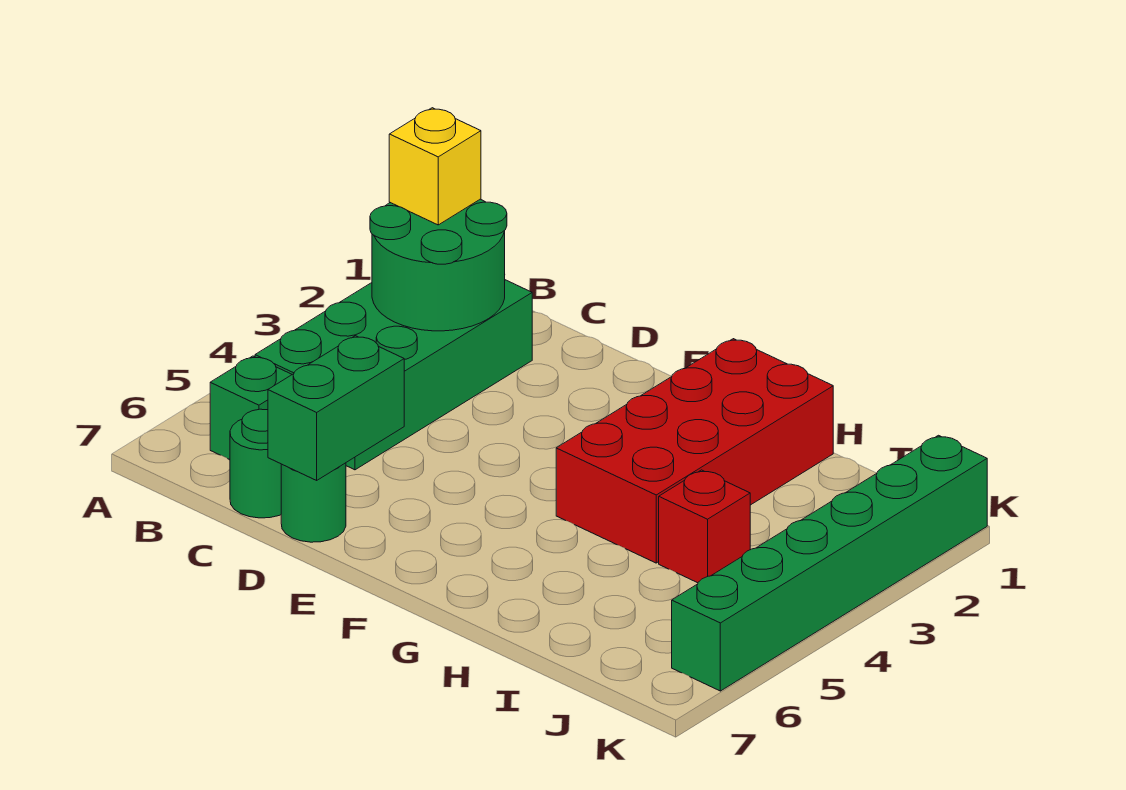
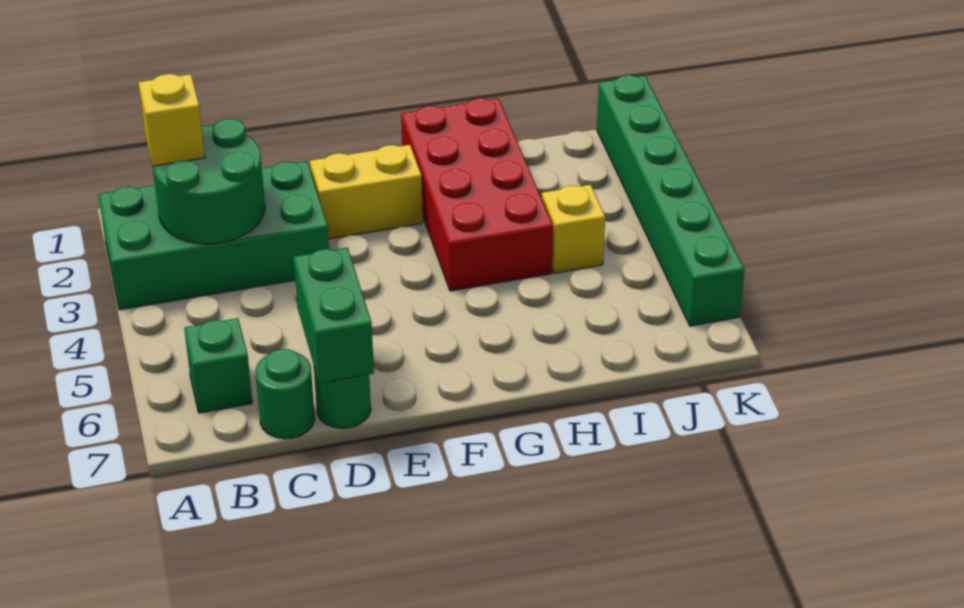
green 2x4 brick [255,280,532,470] -> green 2x4 brick turned to [98,161,329,310]
none -> yellow 1x2 brick [310,145,423,239]
red 1x1 brick [659,470,750,583] -> yellow 1x1 brick [542,185,605,273]

